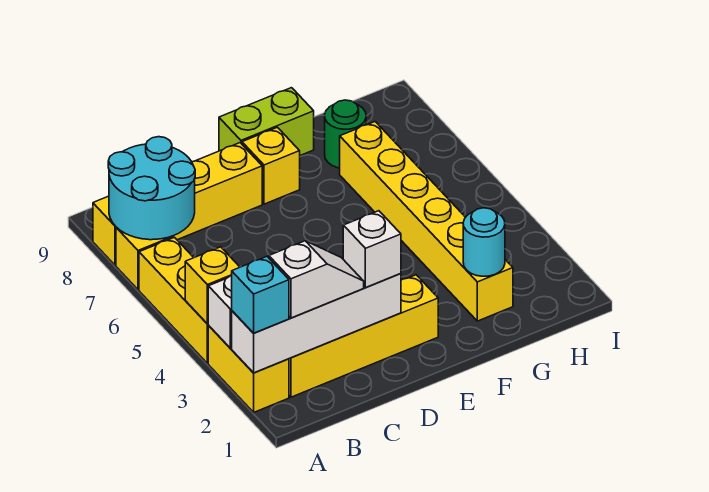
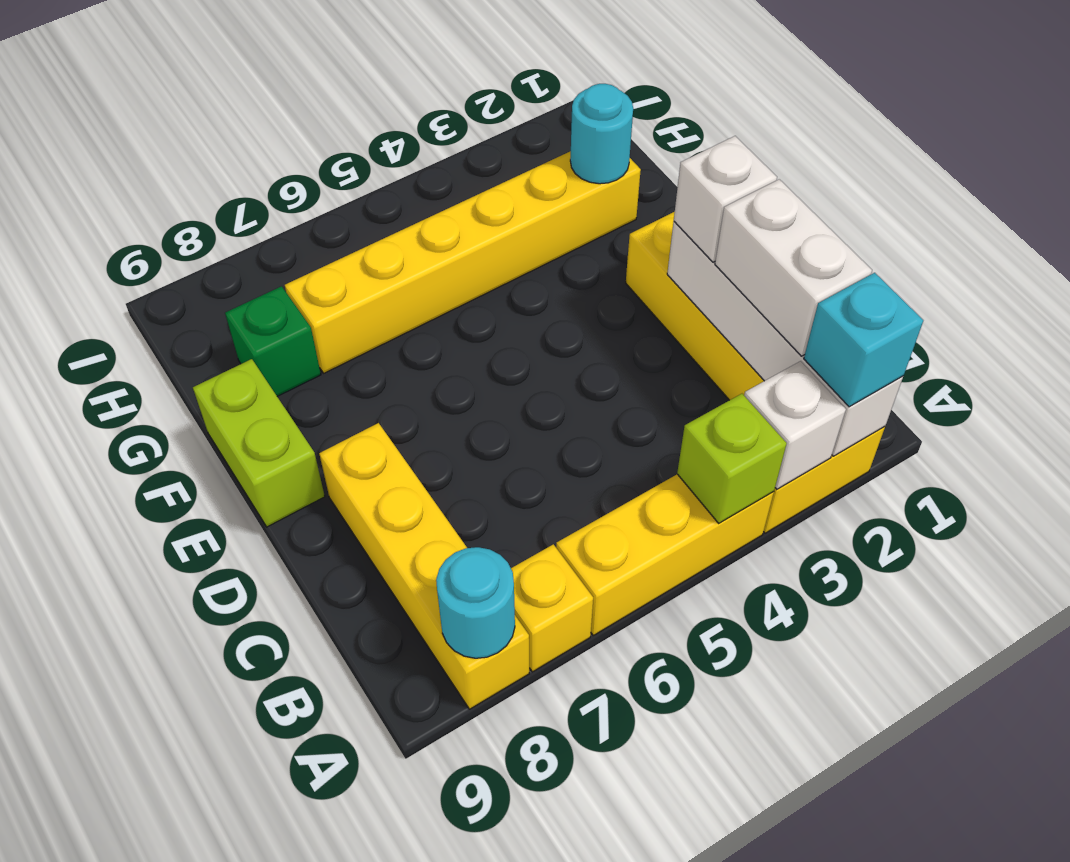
yellow 1x1 brick [185,247,240,324] -> lime 1x1 brick [677,394,787,523]
cyan 2x2 round brick [108,137,195,240] -> cyan 1x1 round brick [436,547,515,658]
white 1x2 slope [269,241,364,318] -> white 1x2 brick [715,179,872,356]
yellow 1x1 brick [242,127,300,204] -> none
green 1x1 round brick [325,100,366,168] -> green 1x1 brick [225,286,321,396]

